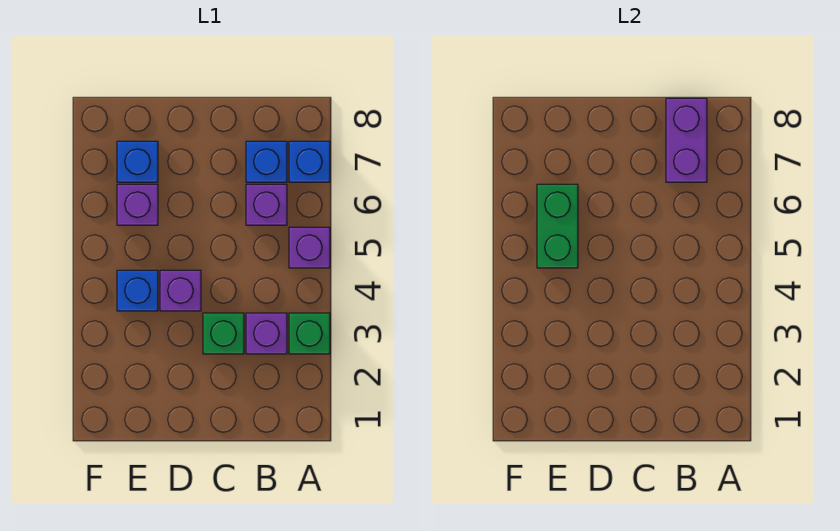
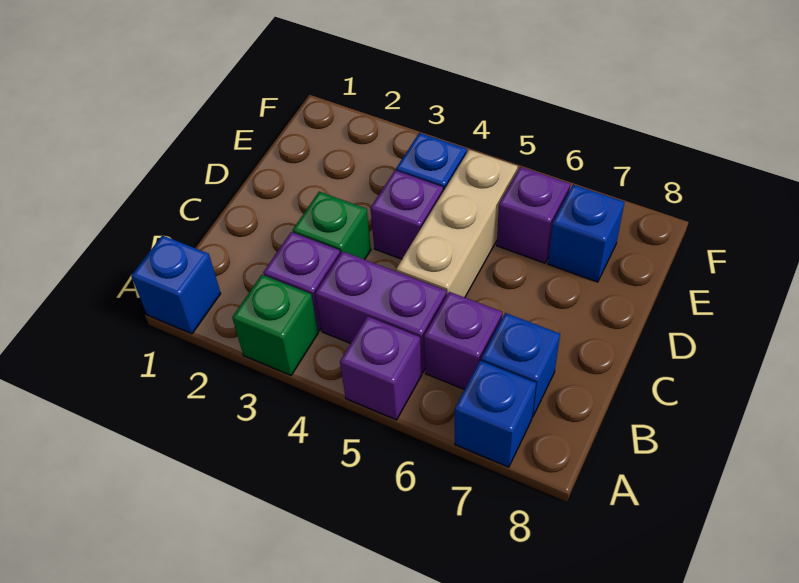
none -> blue 1x1 brick [131,235,221,334]
purple 1x2 brick [666,98,707,182] -> purple 1x2 brick moved to [315,251,447,373]
none -> tan 1x3 brick [396,150,518,297]
green 1x2 brick [537,184,578,268] -> none

